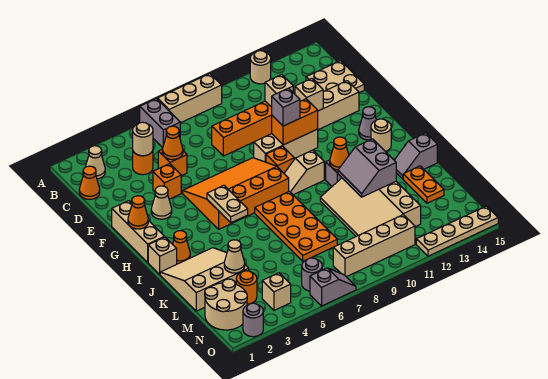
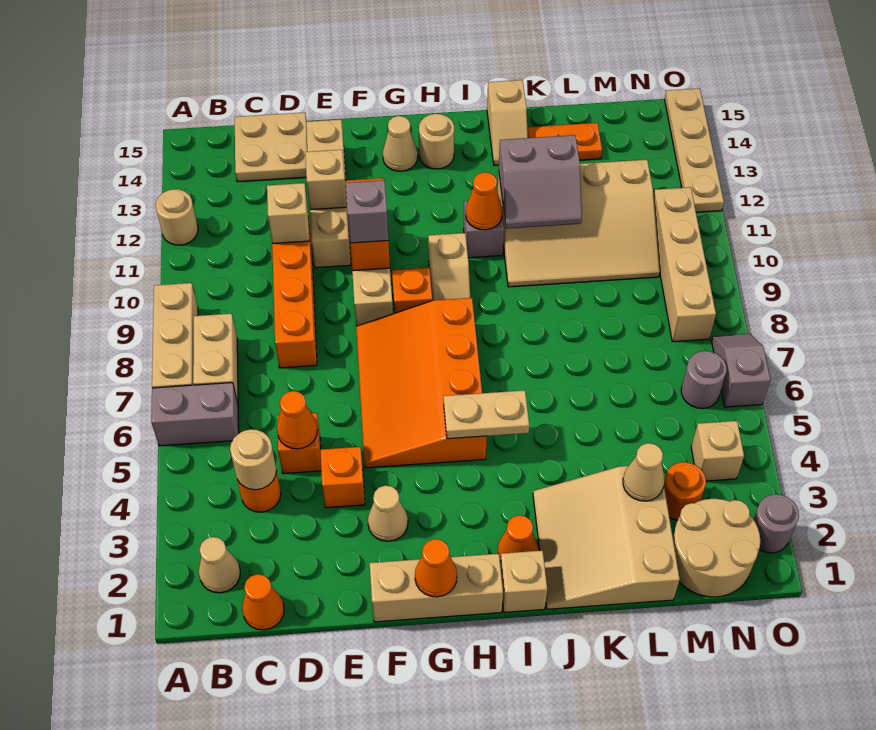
none -> tan 1x2 brick [193,314,238,404]
grey 1x1 cone [359,107,376,140] -> tan 1x1 cone [383,116,418,171]
orange 2x4 plate [255,191,337,261] -> none
grey 1x2 slope [394,133,437,179] -> tan 1x2 slope [487,80,528,166]

